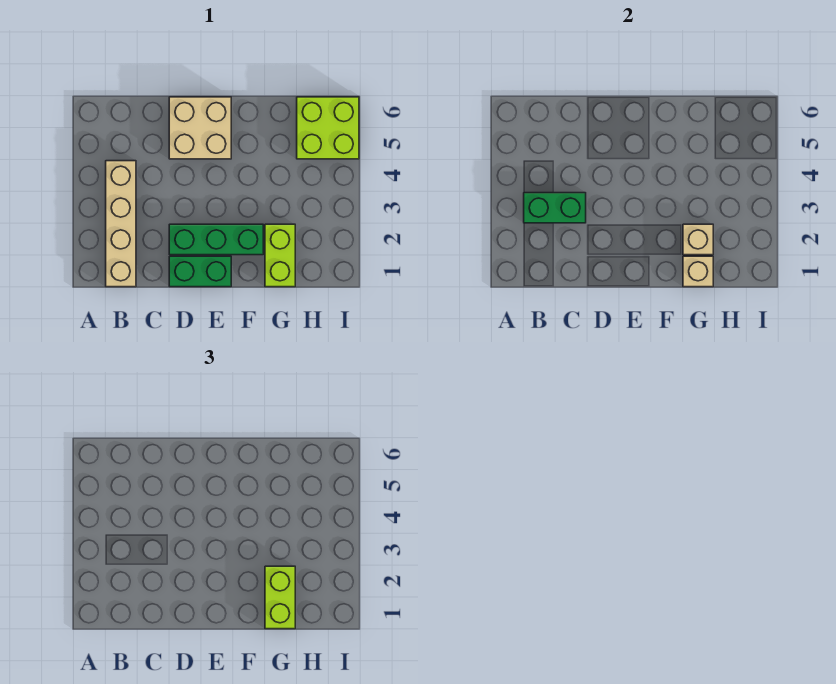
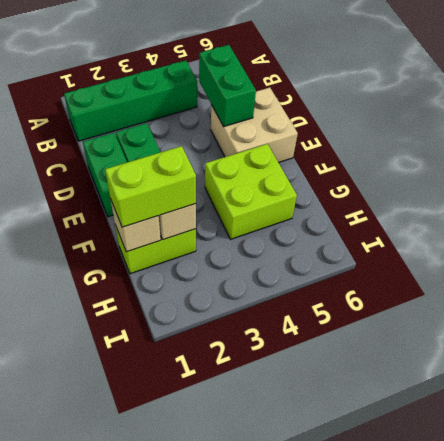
tan 1x4 brick [106,161,136,287] -> green 1x4 brick [64,61,197,141]
green 1x2 brick [524,193,586,223] -> green 1x2 brick moved to [199,45,256,126]
lime 2x2 brick [297,97,359,159] -> lime 2x2 brick moved to [205,144,297,239]

